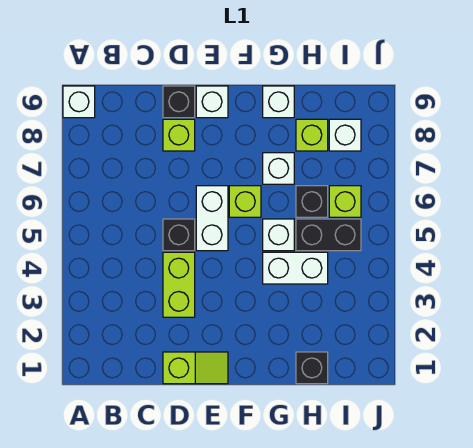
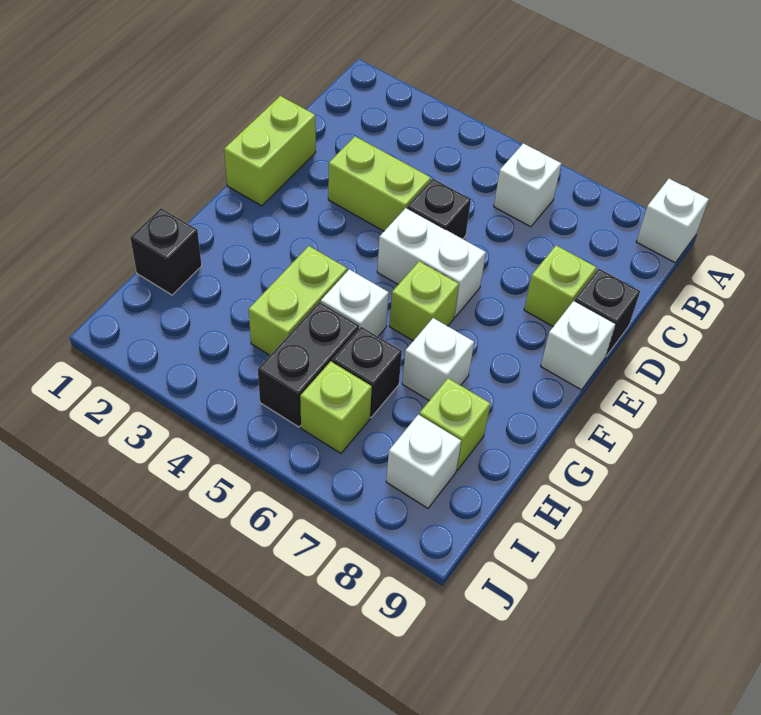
lime 1x2 slope [163,352,228,384] -> lime 1x2 brick [224,96,316,206]
white 1x2 brick [263,252,328,284] -> lime 1x2 brick [249,246,347,355]
white 1x1 brick [263,86,294,118] -> white 1x1 brick moved to [494,143,561,227]

